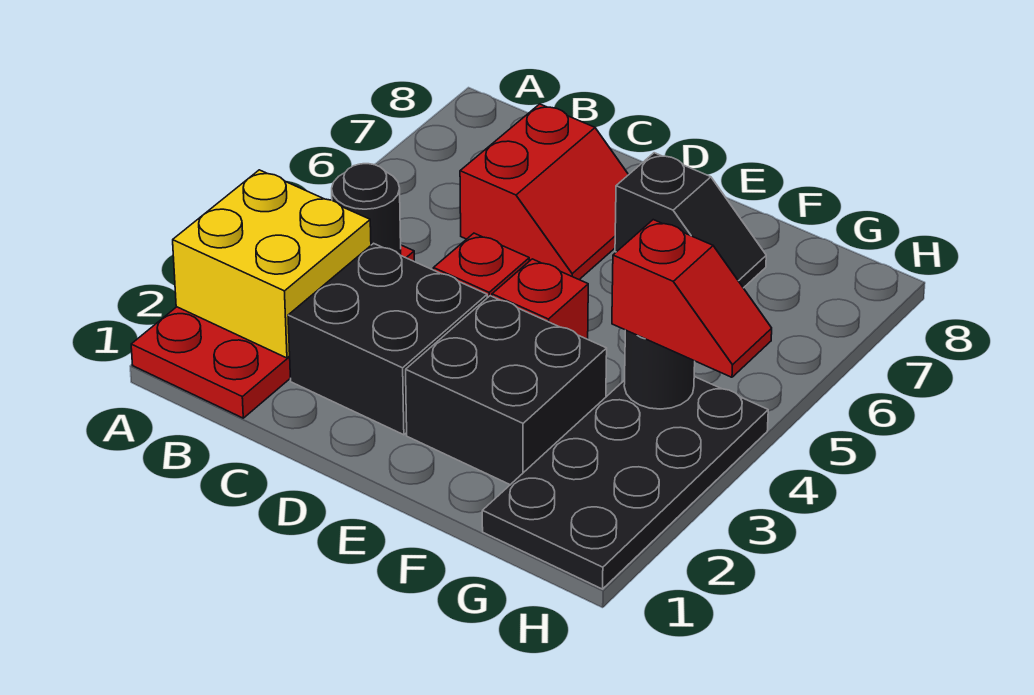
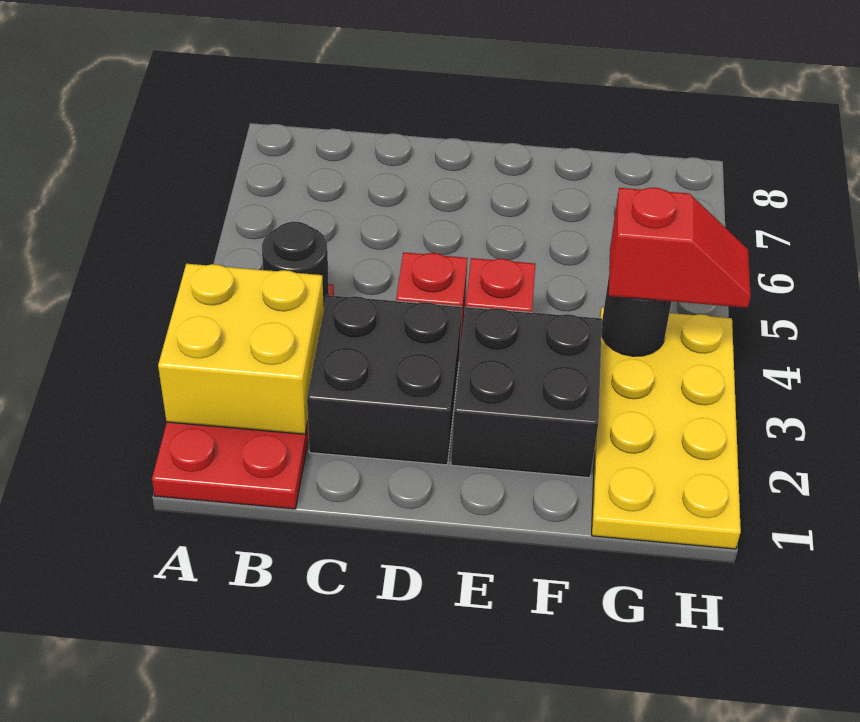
red 2x2 slope [460,104,628,279] -> none
black 1x2 slope [615,153,766,288] -> none
black 2x4 plate [482,377,768,589] -> yellow 2x4 plate [592,307,741,549]

